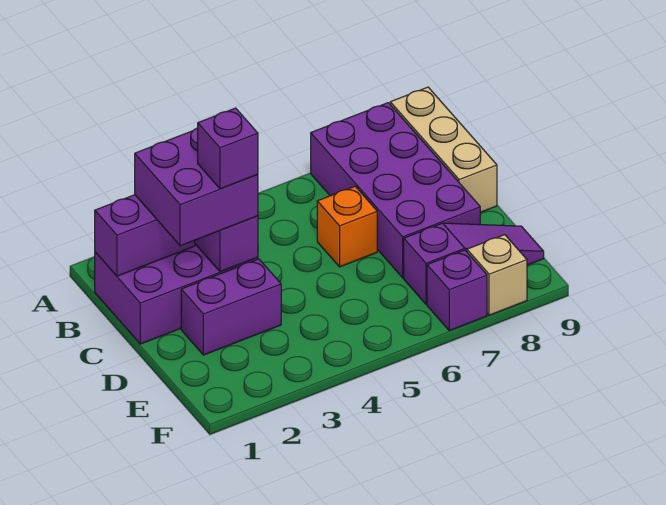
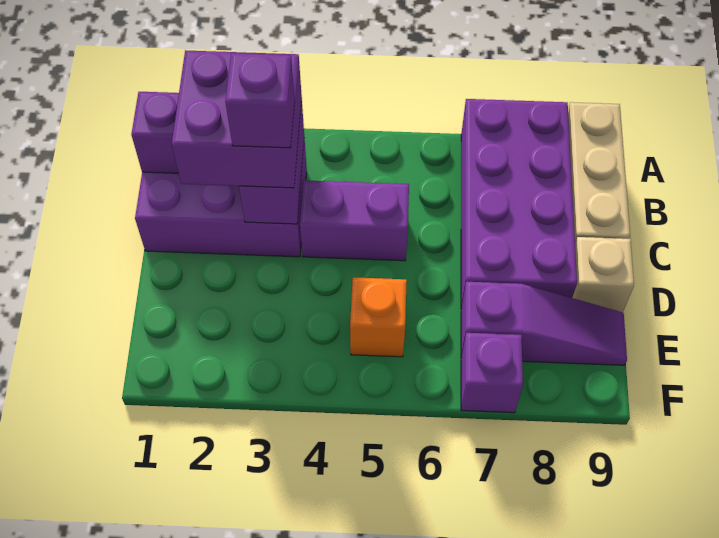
orange 1x1 brick [317,186,377,267] -> orange 1x1 brick moved to [350,277,407,357]
purple 1x2 brick [181,259,281,355] -> purple 1x2 brick moved to [300,180,409,261]
tan 1x1 brick [467,235,527,315] -> tan 1x1 brick moved to [572,237,634,312]

